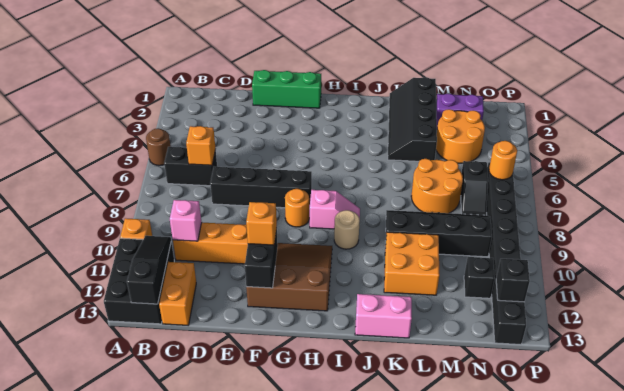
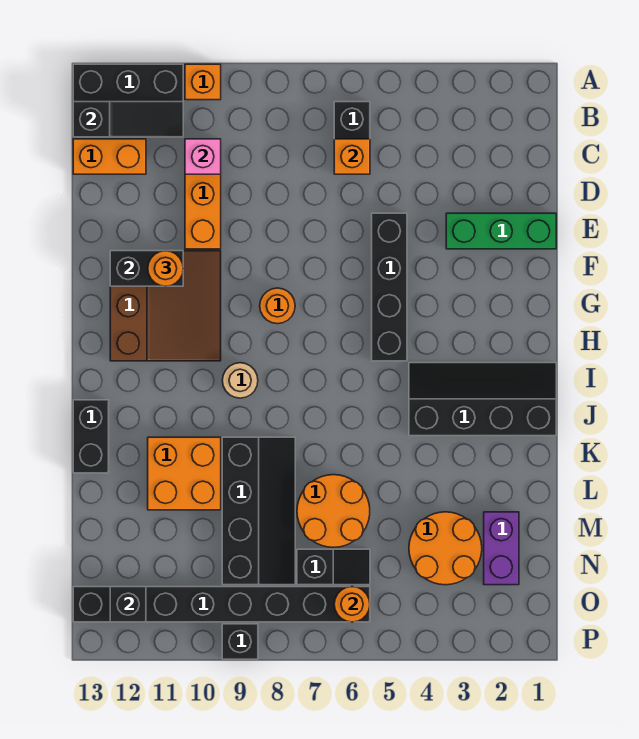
brown 1x1 round brick [146,128,171,166] -> none
black 1x4 brick [210,167,312,209] -> black 1x4 brick moved to [372,213,407,361]
green 1x3 brick [252,70,321,108] -> green 1x3 brick turned to [446,213,556,249]
orange 1x1 brick [246,202,277,245] -> orange 1x1 round brick [148,251,183,286]
pink 1x2 slope [310,190,360,229] -> none
pink 1x2 brick [355,294,412,338] -> black 1x2 brick [73,400,109,473]
black 2x4 slope [388,77,437,161] -> black 2x4 slope moved to [409,363,556,436]
black 1x2 slope [461,161,488,215] -> black 1x2 slope turned to [297,549,370,585]
black 1x1 brick [464,257,495,298] -> black 1x1 brick moved to [222,624,258,659]

